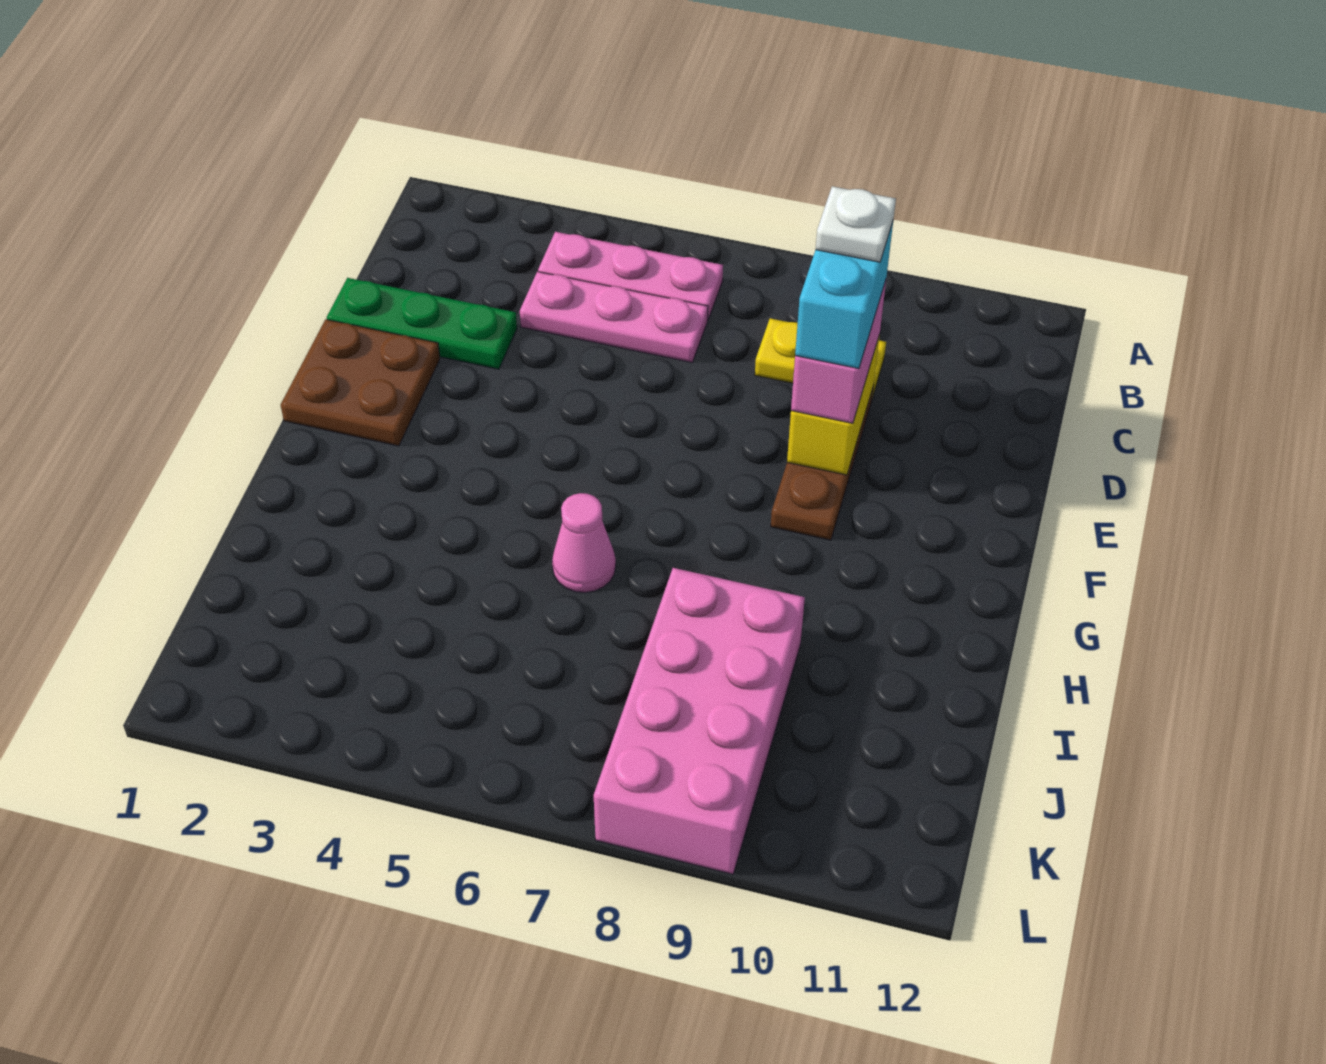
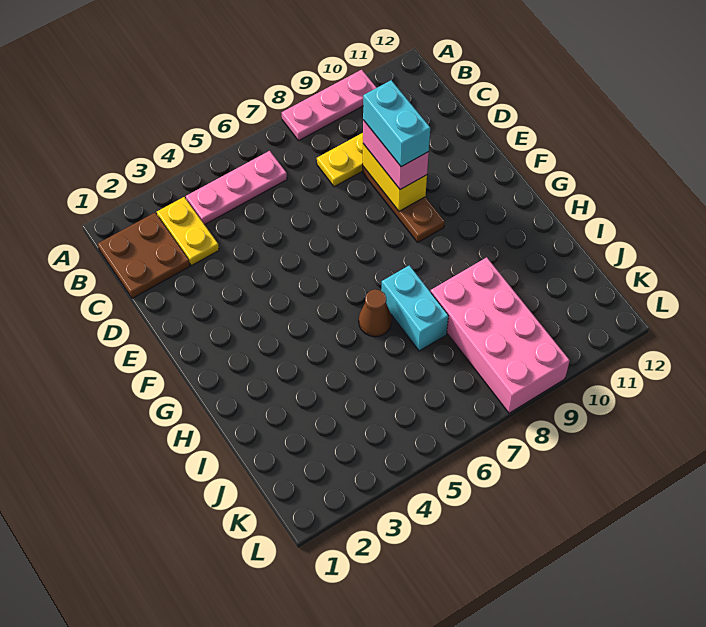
none -> yellow 1x2 plate [157,197,219,266]
pink 1x3 plate [520,272,708,362] -> pink 1x3 plate moved to [282,70,377,141]
green 1x3 plate [327,278,517,369] -> none
white 1x1 plate [816,186,896,262] -> none
brown 2x2 plate [281,319,440,446] -> brown 2x2 plate moved to [98,213,190,298]
pink 1x1 cone [552,493,616,593] -> brown 1x1 cone [359,289,392,337]
none -> cyan 1x2 brick [381,265,448,351]

